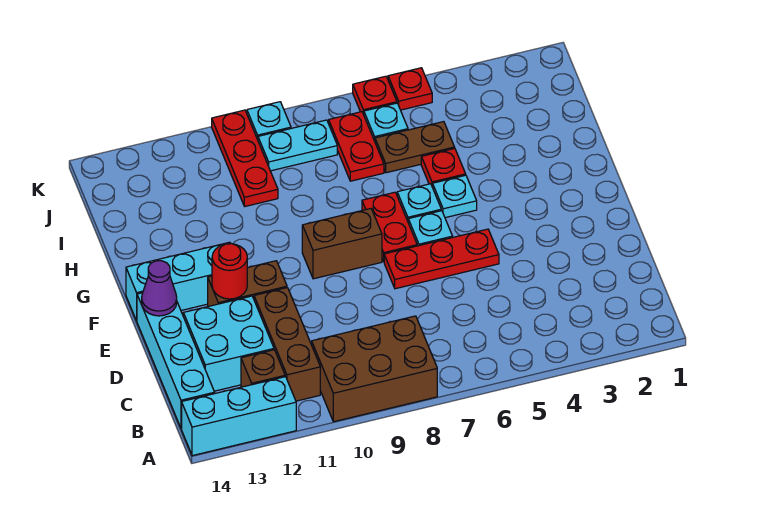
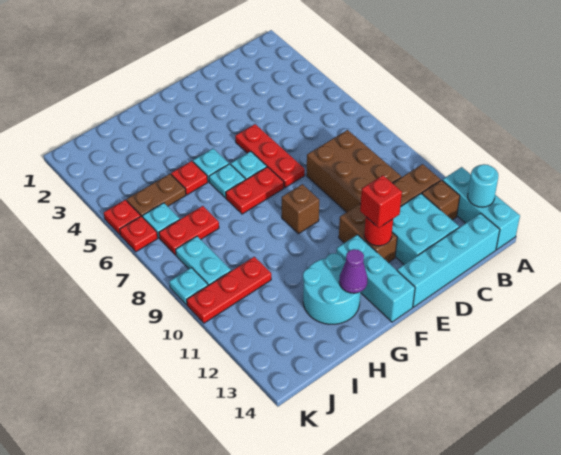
brown 2x3 brick [312,316,437,422] -> brown 2x3 brick moved to [307,130,401,212]
none -> cyan 1x1 round brick [468,164,498,207]
none -> red 1x1 brick [360,175,402,228]
purple 1x1 cone [142,261,177,316] -> purple 1x1 cone moved to [339,249,368,293]
brown 1x2 brick [302,209,382,279] -> brown 1x1 brick [282,184,319,234]
none -> cyan 2x2 round brick [303,253,361,324]
brown 1x2 plate [375,122,455,173] -> brown 1x2 plate turned to [126,174,186,217]

